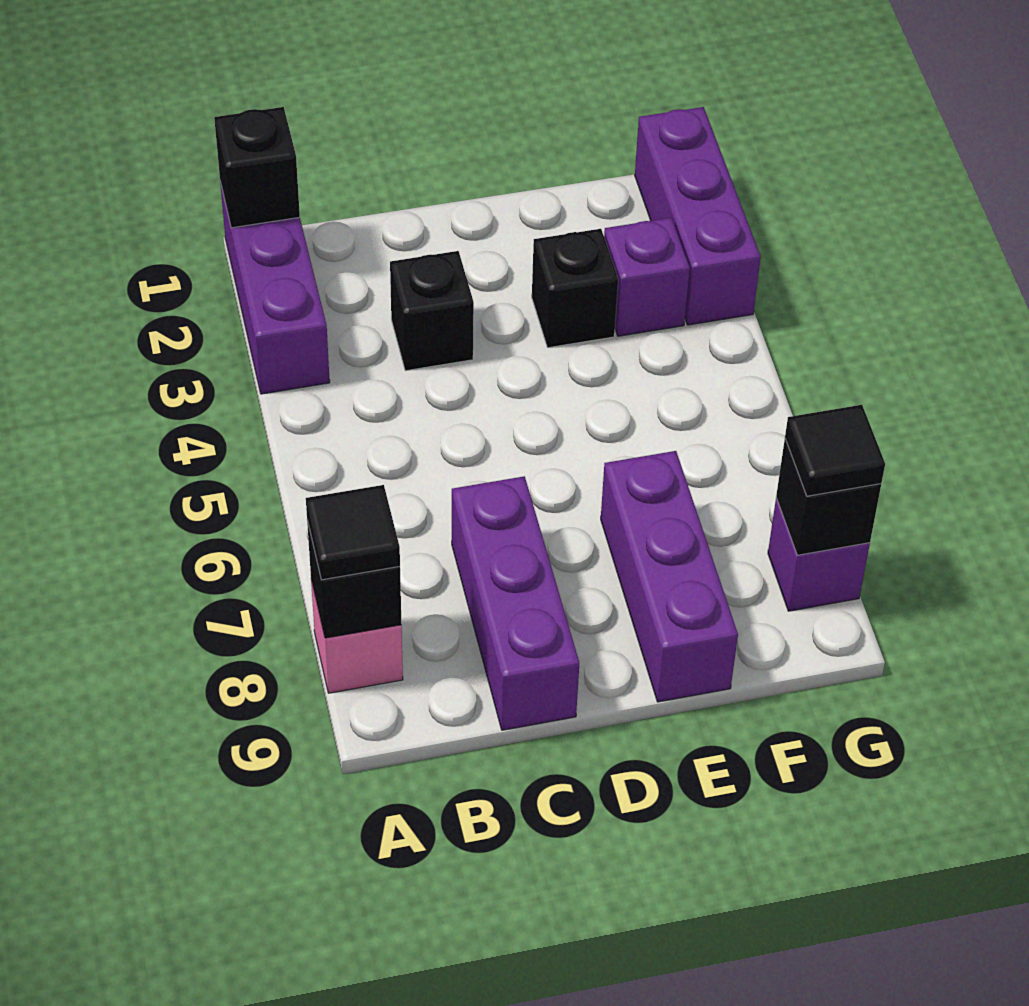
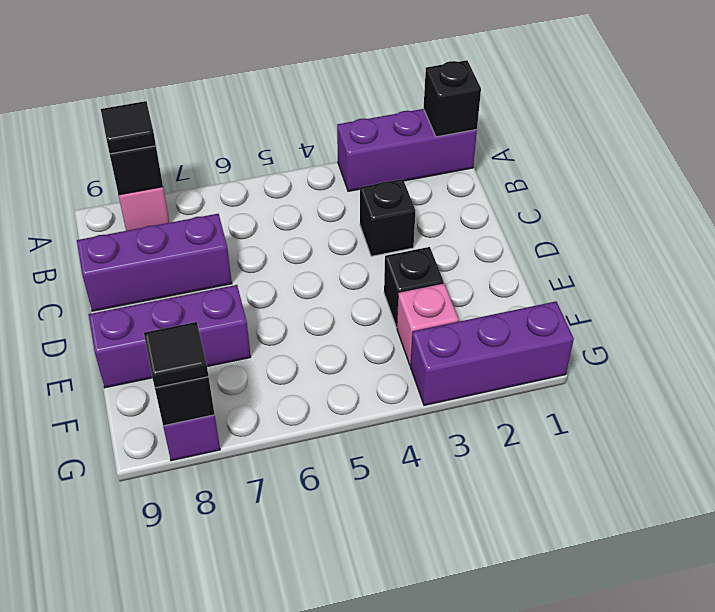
purple 1x1 brick [604,218,690,336] -> pink 1x1 brick [397,283,459,365]

